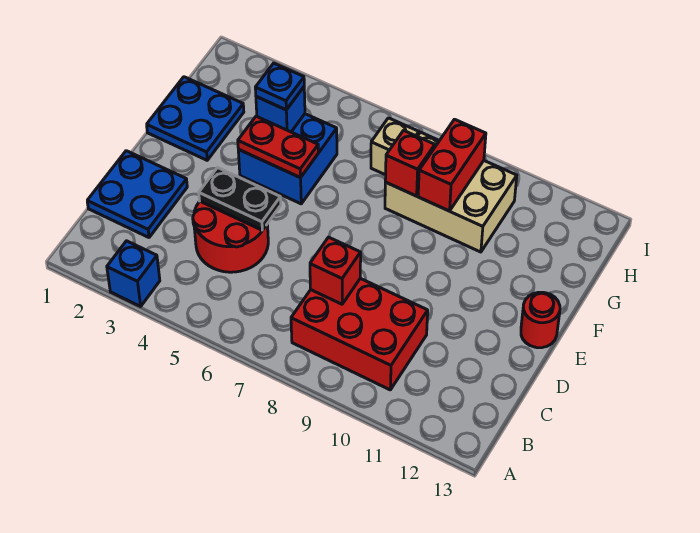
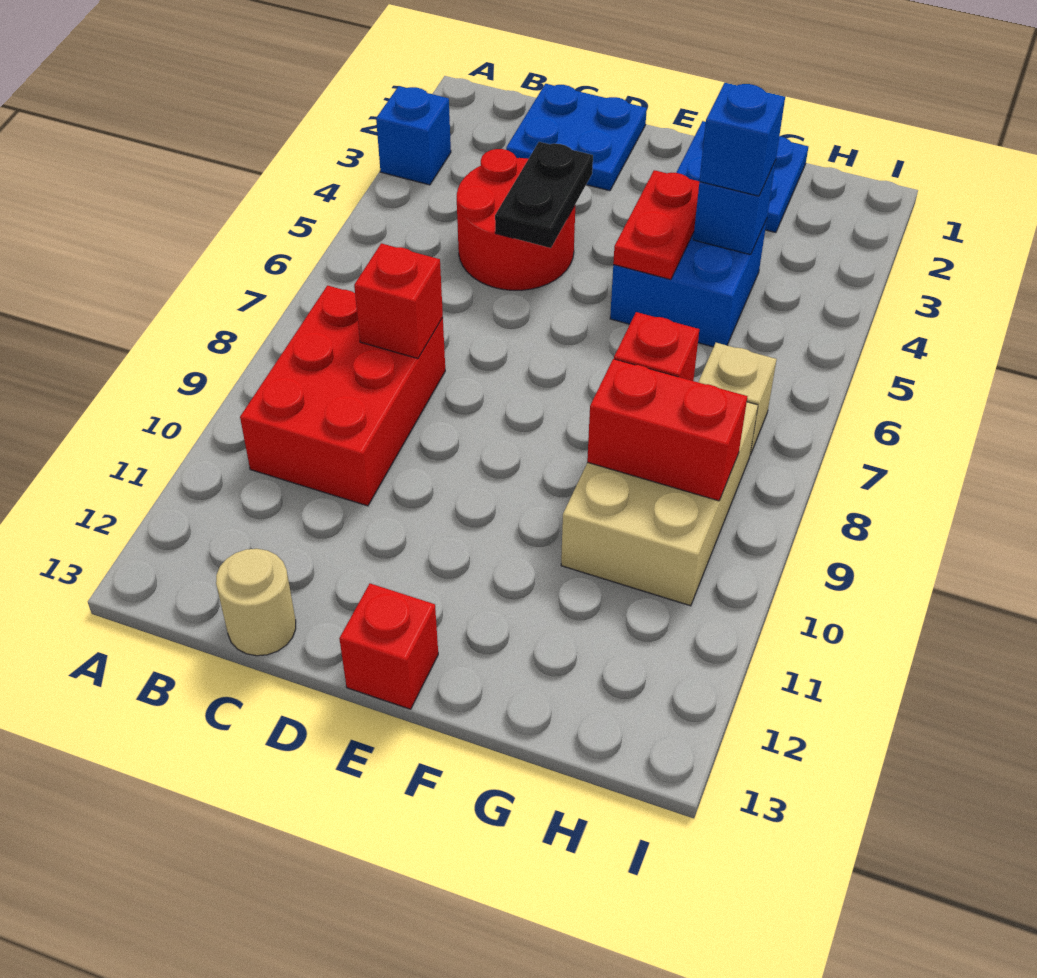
none -> tan 1x1 round brick [216,549,296,656]
red 1x1 round brick [521,292,560,348] -> red 1x1 brick [339,584,438,709]
blue 1x1 plate [255,63,304,110] -> blue 1x1 brick [699,83,785,196]

